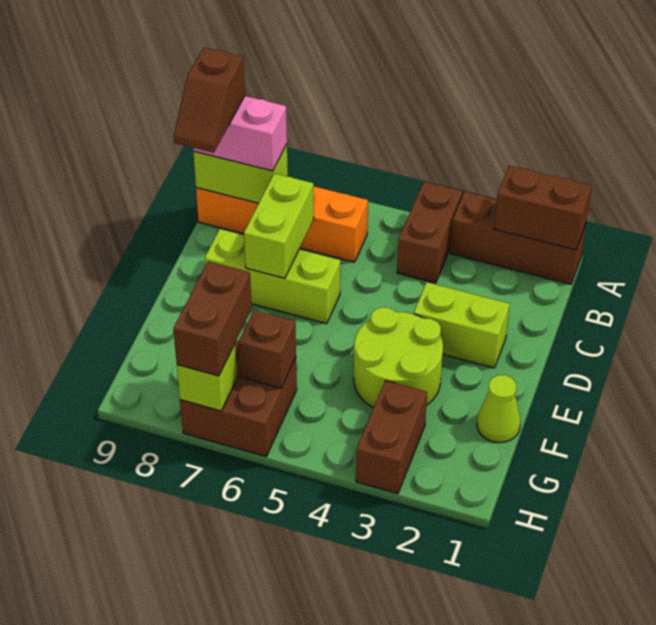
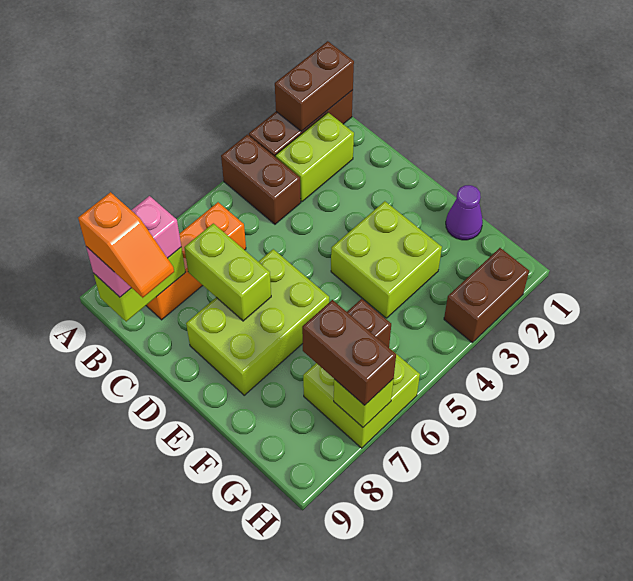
orange 1x4 brick [196,186,368,262] -> orange 1x3 brick [146,202,246,320]
brown 1x2 slope [174,48,245,153] -> orange 1x2 slope [78,192,174,298]
lime 1x2 brick [414,282,510,368] -> lime 1x2 brick moved to [276,113,354,202]
lime 1x3 brick [205,229,341,324] -> lime 2x3 brick [186,249,329,395]
lime 2x2 round brick [354,307,443,408] -> lime 2x2 brick [331,201,442,318]
lime 1x1 cone [477,375,521,443] -> purple 1x1 cone [446,185,483,240]
brown 1x2 brick [356,381,427,494] -> brown 1x2 brick turned to [444,248,529,342]
brown 2x2 brick [180,340,297,457] -> lime 2x2 brick [303,352,420,448]

